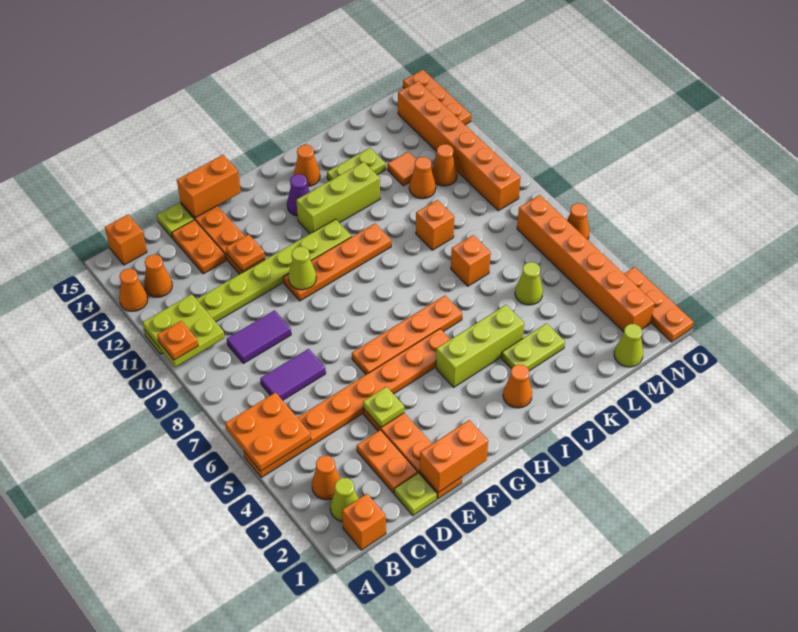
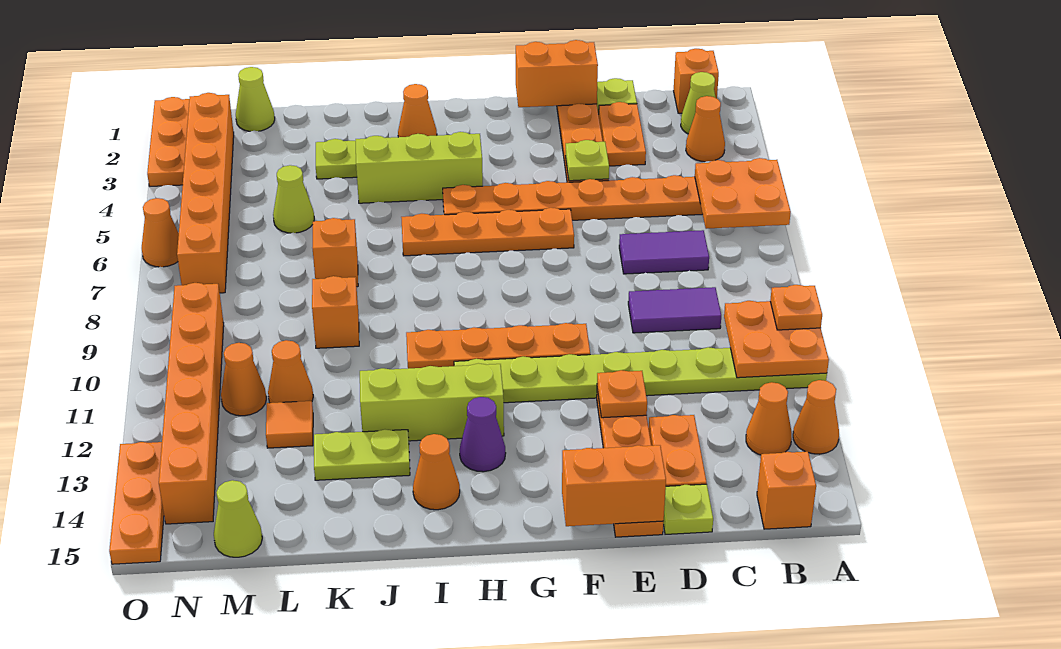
lime 2x2 plate [143,294,225,367] -> orange 2x2 plate [724,301,829,378]
lime 1x1 cone [288,247,316,290] -> lime 1x1 cone moved to [214,480,262,557]

